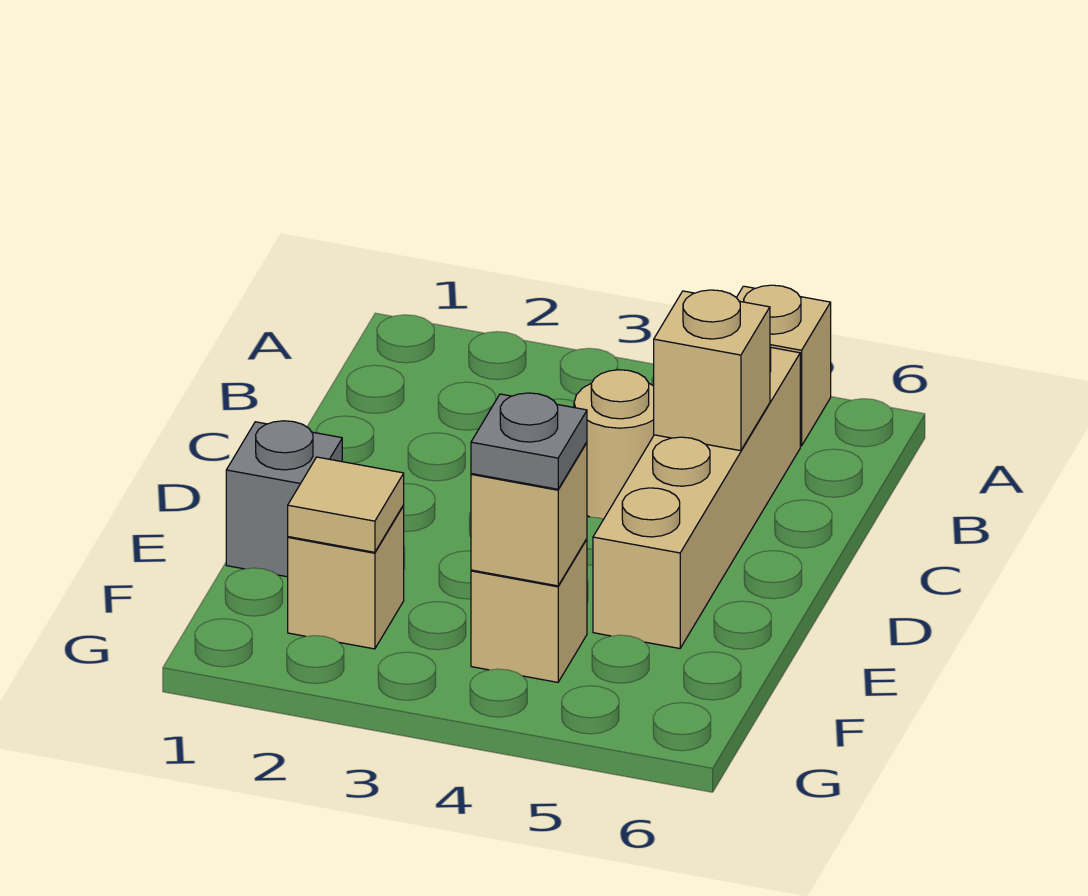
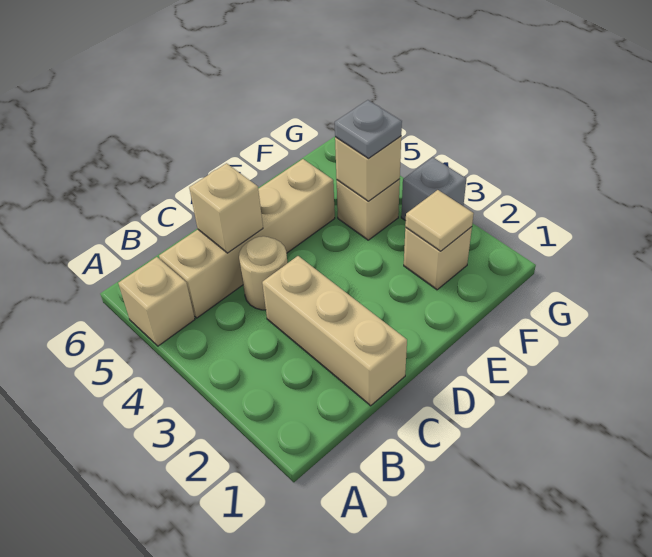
none -> tan 1x3 brick [262,256,407,406]
grey 1x1 brick [226,421,342,577] -> grey 1x1 brick moved to [401,158,466,221]

